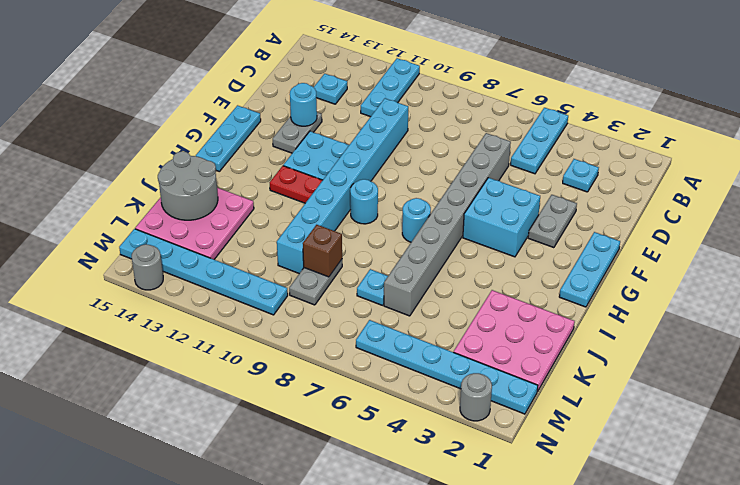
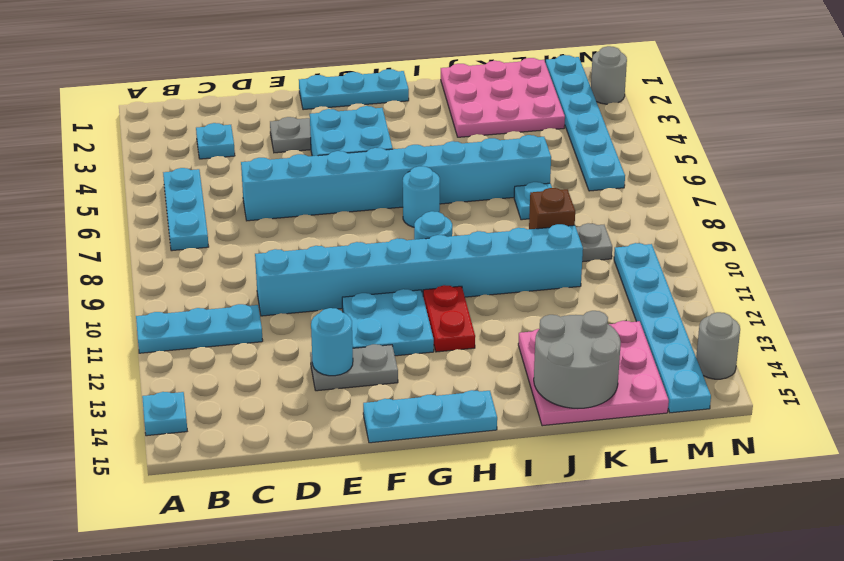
cyan 1x3 plate [511,108,568,174] -> cyan 1x3 plate turned to [163,168,209,251]
cyan 1x1 plate [314,74,347,104] -> cyan 1x1 plate moved to [142,392,187,436]
grey 1x8 brick [384,133,511,316] -> cyan 1x8 brick [241,135,551,221]

